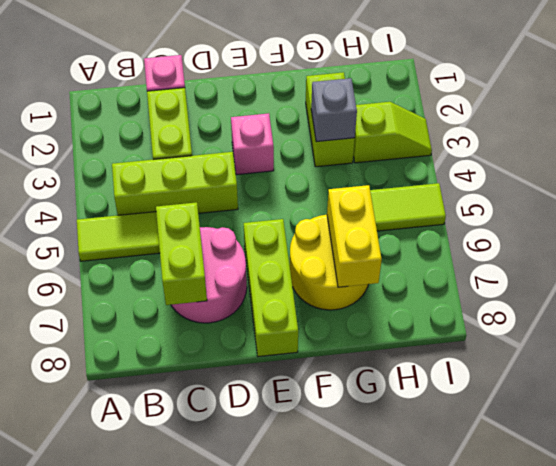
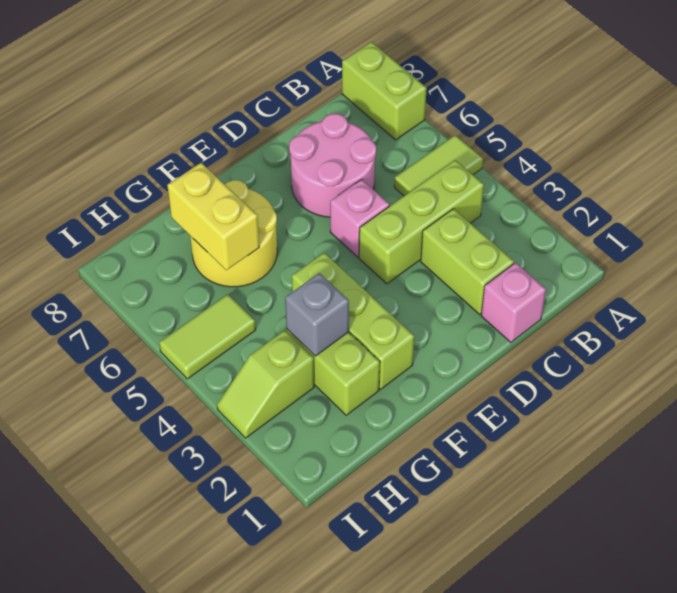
lime 1x2 brick [156,202,207,305] -> lime 1x2 brick moved to [342,42,427,140]
pink 1x1 brick [231,113,274,175] -> pink 1x1 brick moved to [330,179,390,257]
lime 1x3 brick [244,219,298,357] -> lime 1x3 brick moved to [292,253,414,389]

